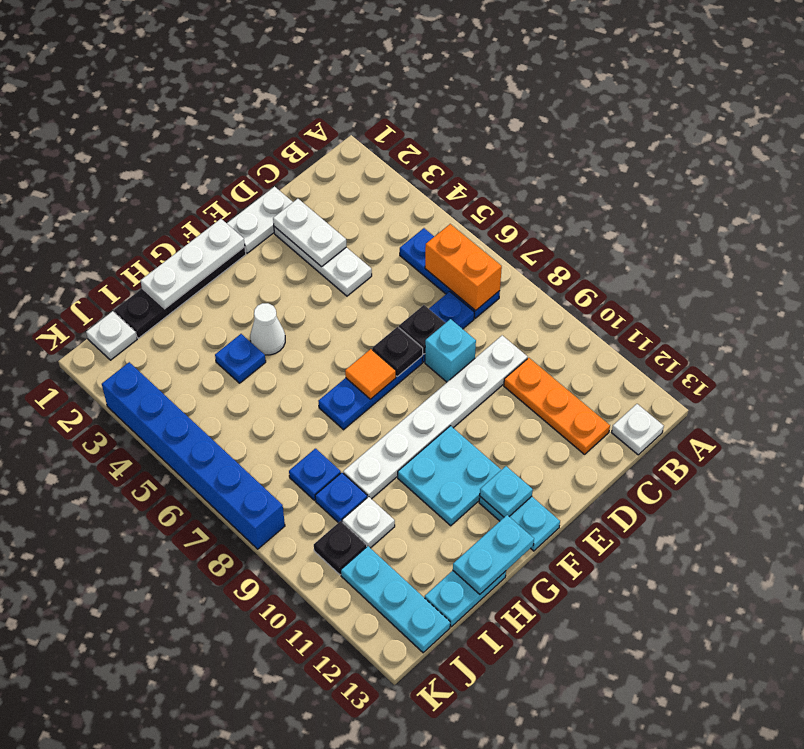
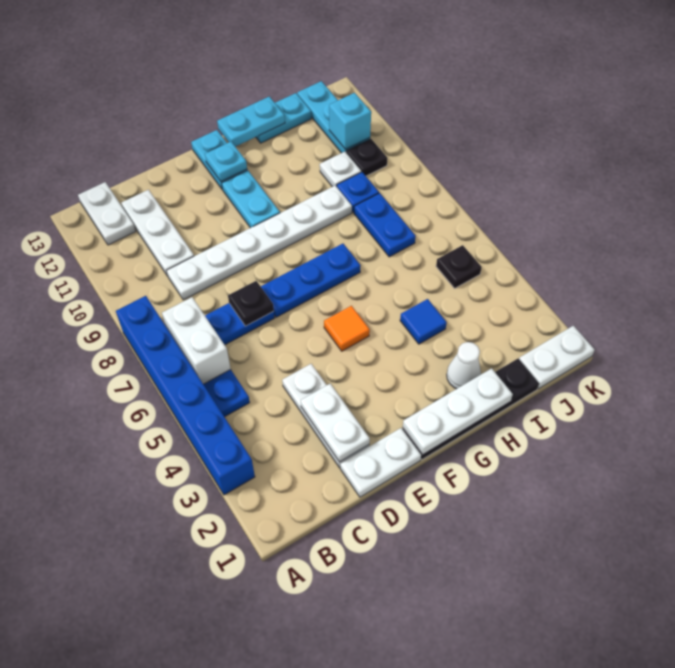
orange 1x2 brick [425,224,502,311] -> white 1x2 brick [162,297,231,384]
white 1x1 plate [612,404,664,455] -> white 1x2 plate [78,182,136,245]
orange 1x3 plate [504,358,610,454] -> white 1x3 plate [122,190,194,276]
cyan 1x1 brick [425,319,476,382] -> cyan 1x1 brick moved to [329,93,371,149]
black 1x1 plate [372,327,423,377] -> black 1x1 plate moved to [436,245,482,288]
orange 1x1 tile [345,349,396,399] -> orange 1x1 tile moved to [324,306,370,351]
cyan 2x2 plate [398,426,501,526] -> cyan 1x2 plate [222,170,280,228]
white 1x1 cone [250,303,285,355] -> white 1x1 cone moved to [447,342,481,389]
blue 1x1 plate [215,334,266,383] -> blue 1x1 tile [400,299,447,344]
blue 1x1 plate [289,449,341,500] -> blue 1x2 plate [354,193,416,257]
white 1x1 plate [86,311,137,360] -> white 1x2 plate [519,326,595,389]
blue 1x6 brick [102,362,285,549] -> blue 1x6 brick moved to [116,296,255,495]

